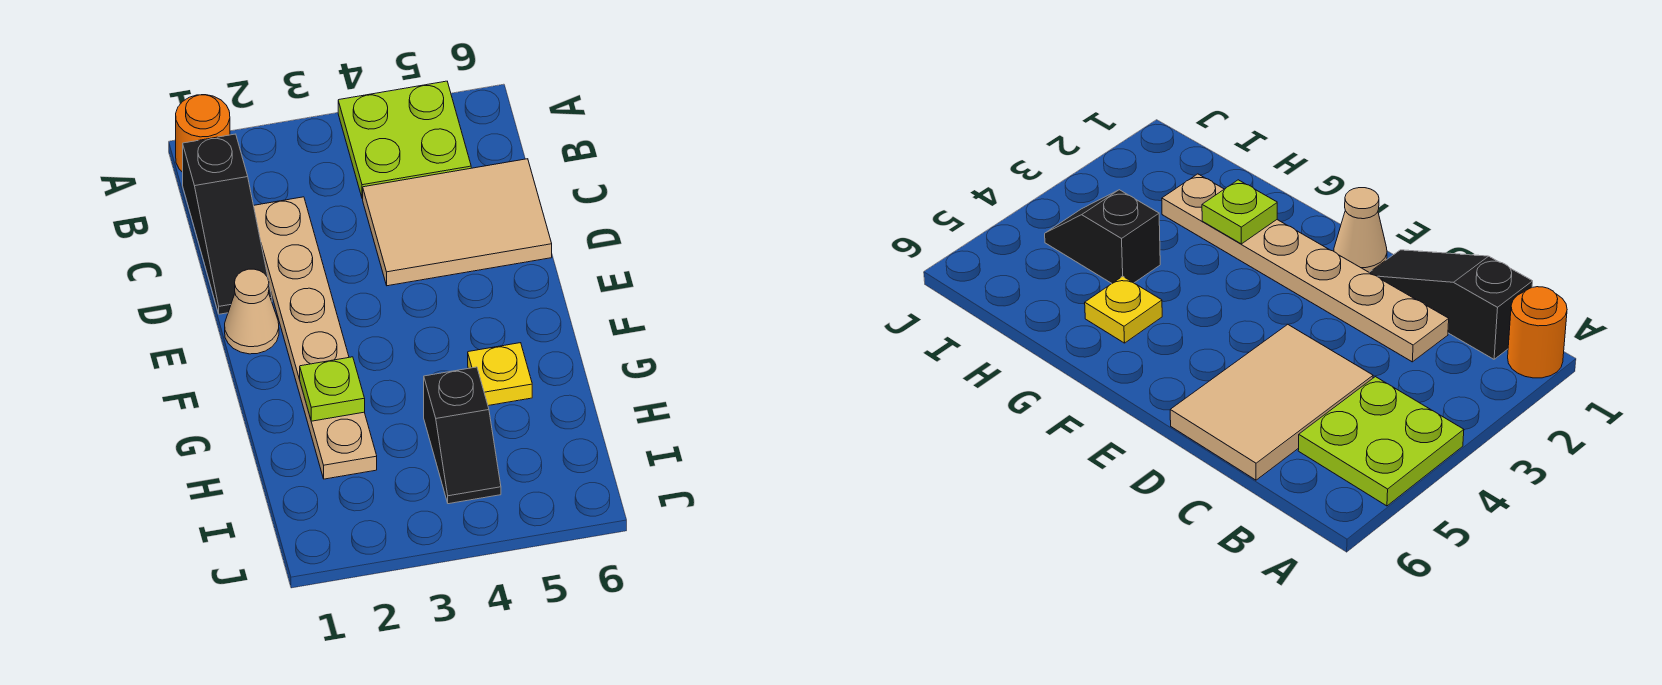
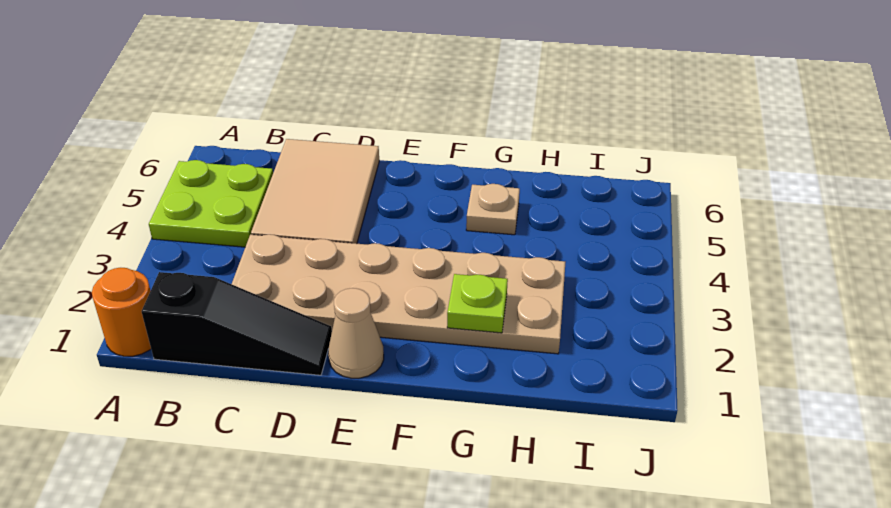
tan 1x6 plate [254,197,377,479] -> tan 2x6 plate [232,234,566,354]
yellow 1x1 plate [468,343,532,406] -> tan 1x1 plate [466,184,520,235]
black 1x2 slope [424,367,501,504] -> none

